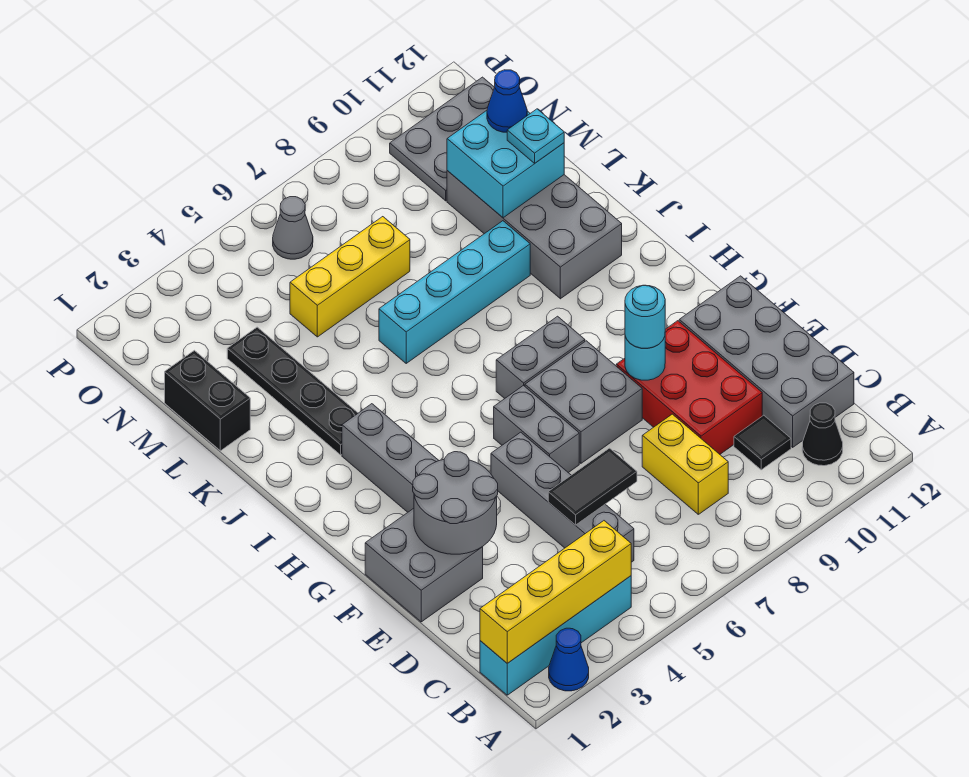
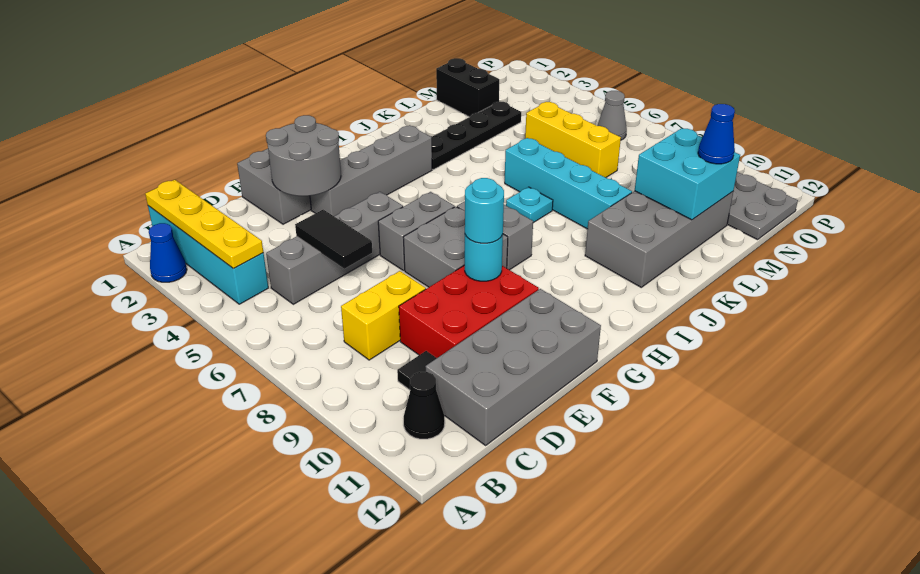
yellow 1x4 brick [480,521,631,663] -> yellow 1x4 plate [145,180,263,268]
black 1x2 brick [165,350,250,451] -> black 1x2 brick turned to [436,58,499,117]
cyan 1x1 plate [507,109,564,163] -> cyan 1x1 plate moved to [506,187,553,223]

